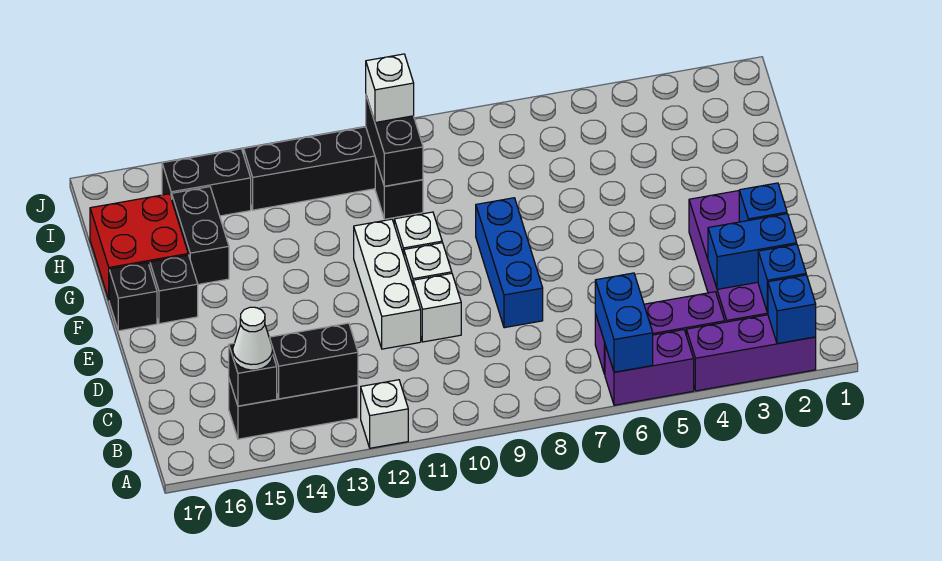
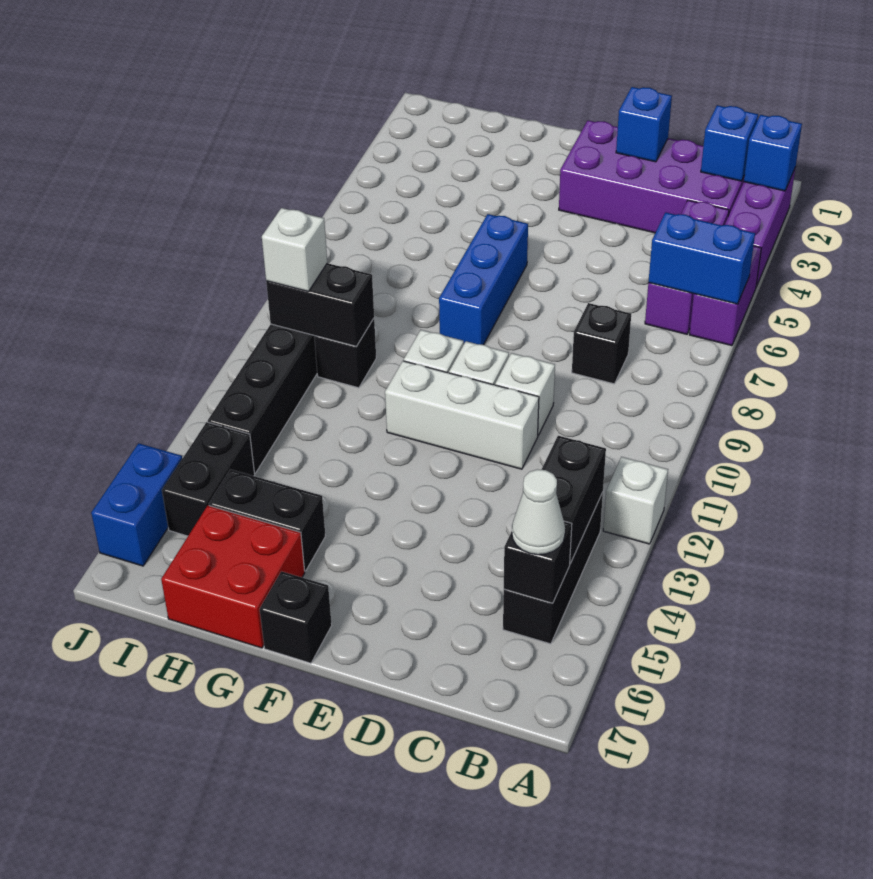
blue 1x2 brick [708,214,797,289] -> blue 1x2 brick moved to [91,443,182,566]
blue 1x3 brick [476,198,543,328] -> blue 1x3 brick turned to [439,214,528,345]
black 1x1 brick [150,255,198,324] -> black 1x1 brick moved to [572,303,631,384]

